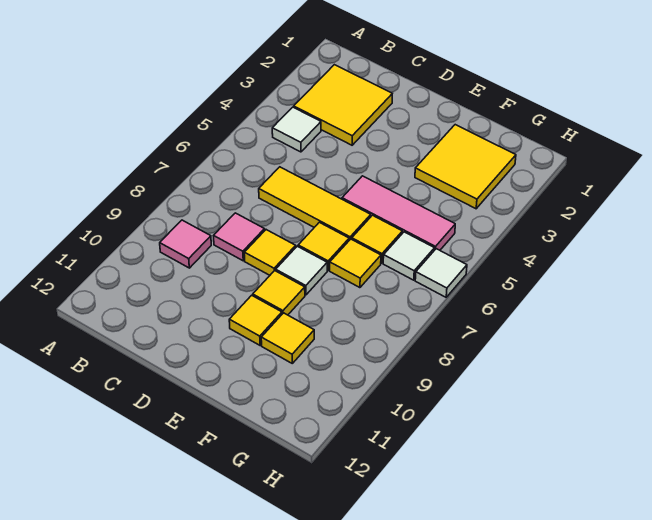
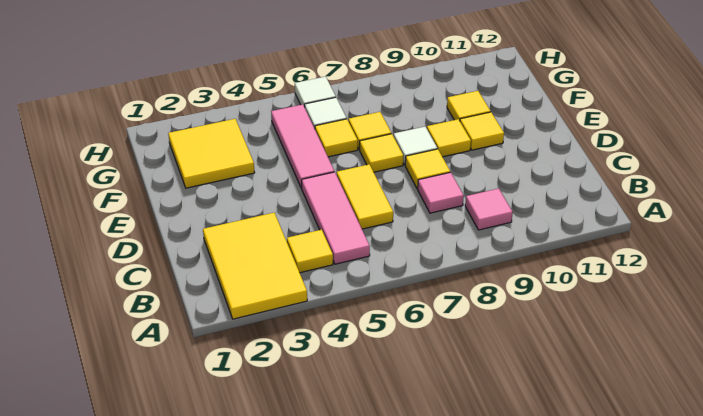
yellow 2x2 tile [294,65,392,145] -> yellow 2x3 tile [203,213,307,319]
white 1x1 tile [272,107,321,152] -> yellow 1x1 tile [287,230,333,273]
none -> pink 1x3 tile [301,172,370,264]
yellow 1x3 tile [259,167,371,240] -> yellow 1x2 tile [337,164,393,229]

